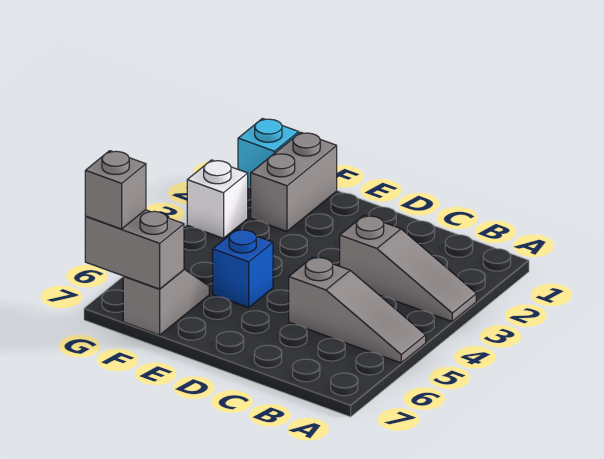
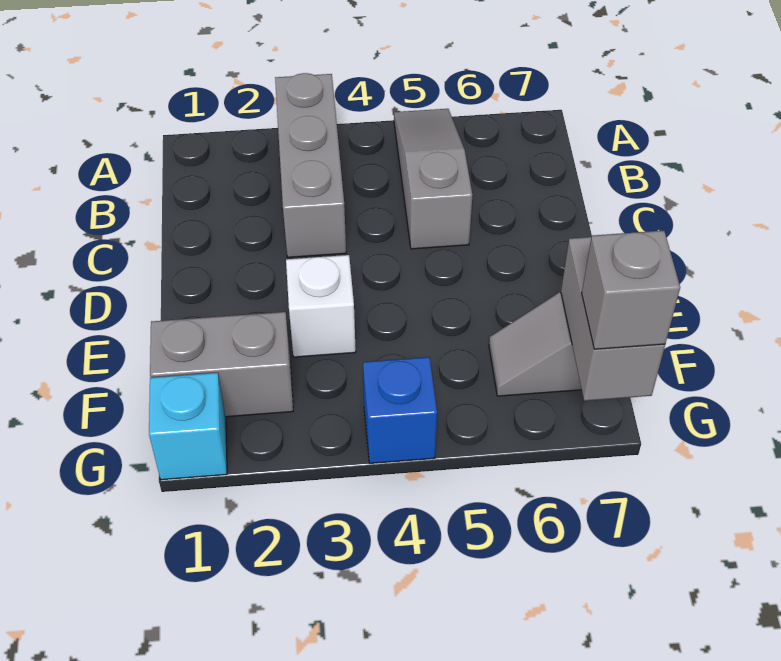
grey 1x3 slope [340,216,476,321] -> grey 1x3 brick [275,73,346,257]
blue 1x1 brick [213,229,273,307] -> blue 1x1 brick moved to [363,357,437,463]
white 1x1 brick [187,160,248,238] -> white 1x1 brick moved to [286,255,356,357]

